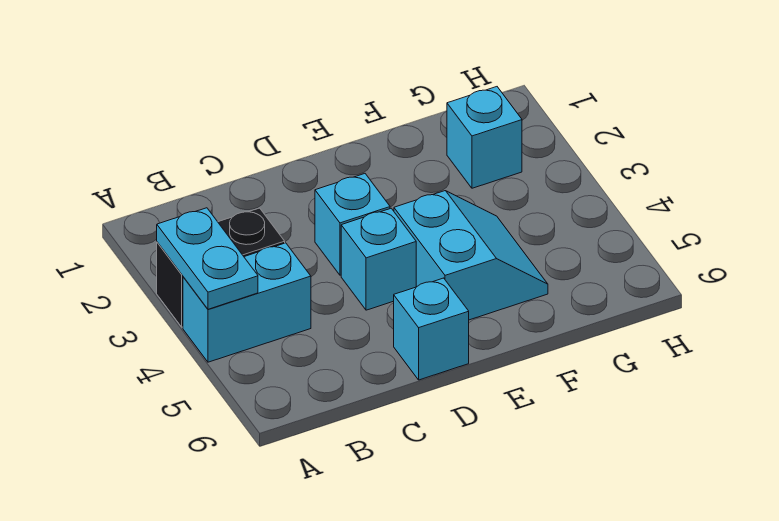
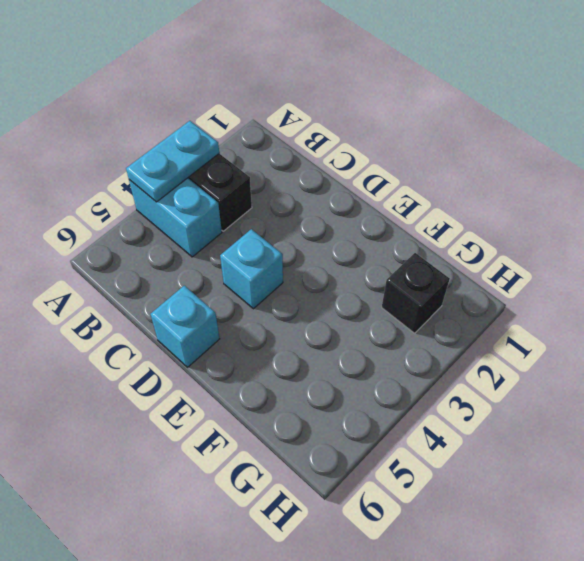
cyan 1x1 brick [315,174,390,275] -> none
cyan 2x2 slope [394,191,548,320] -> none
cyan 1x1 brick [447,87,522,188] -> black 1x1 brick [382,253,450,333]

